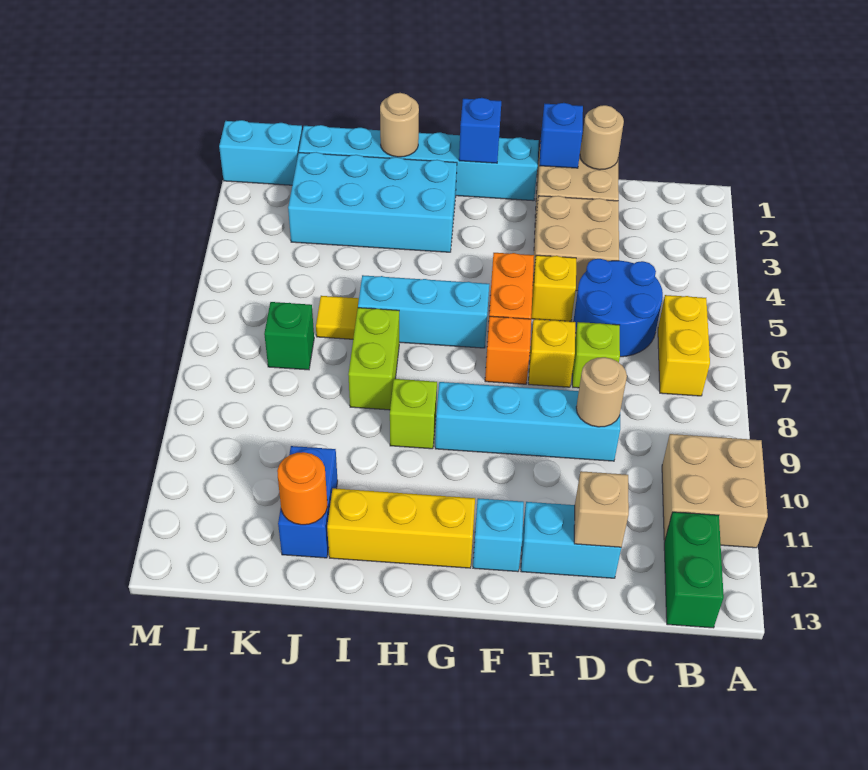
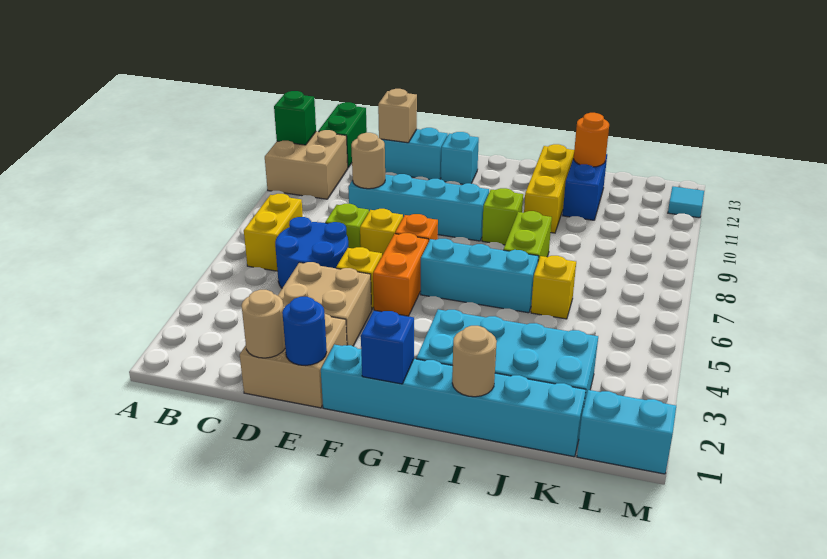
blue 1x1 brick [540,103,583,168] -> blue 1x1 round brick [282,297,327,365]
yellow 1x3 brick [327,488,475,568] -> yellow 1x3 brick turned to [524,144,574,233]
yellow 1x1 tile [316,296,359,339] -> yellow 1x1 brick [531,256,576,319]
green 1x1 brick [264,302,314,370] -> green 1x1 brick moved to [274,91,316,145]
none -> cyan 1x1 tile [668,187,704,218]

